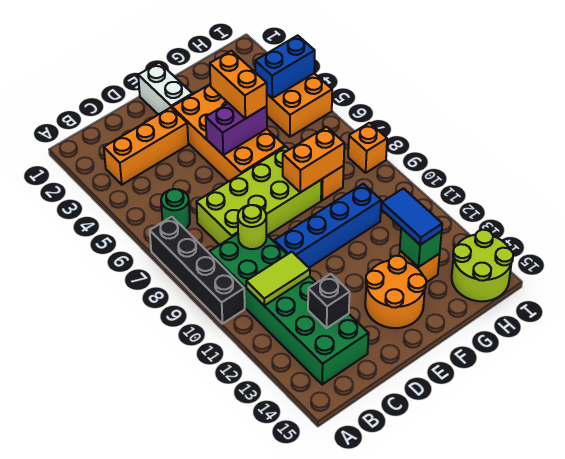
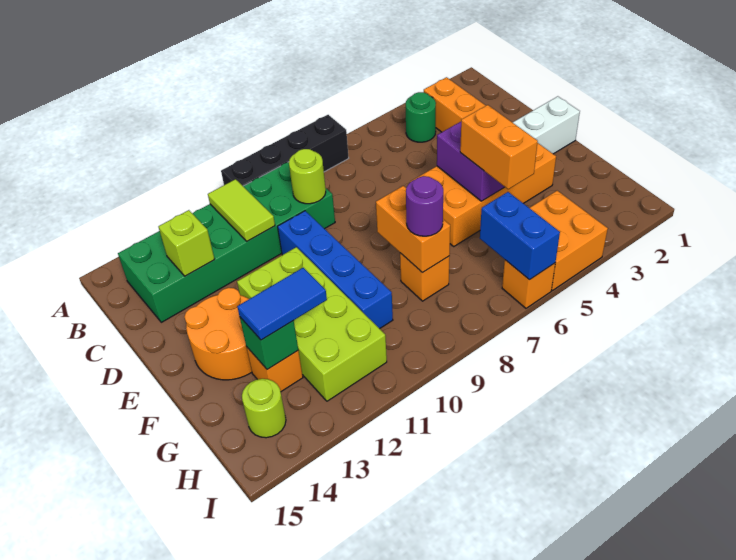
green 1x1 round brick [161,189,190,229] -> green 1x1 round brick moved to [406,92,436,142]
lime 2x4 brick [196,147,322,245] -> lime 2x4 brick moved to [237,247,387,401]
black 1x1 brick [308,274,350,328] -> lime 1x1 brick [158,210,215,276]
orange 1x2 brick [210,51,267,119] -> orange 1x2 brick turned to [460,105,538,189]
none -> purple 1x1 round brick [406,176,443,236]
blue 1x2 brick [255,35,315,98] -> blue 1x2 brick moved to [480,192,560,280]
lime 2x2 round brick [452,230,513,301] -> lime 1x1 round brick [242,379,286,438]
orange 1x1 brick [348,123,387,173] -> orange 1x1 brick moved to [502,260,555,308]

